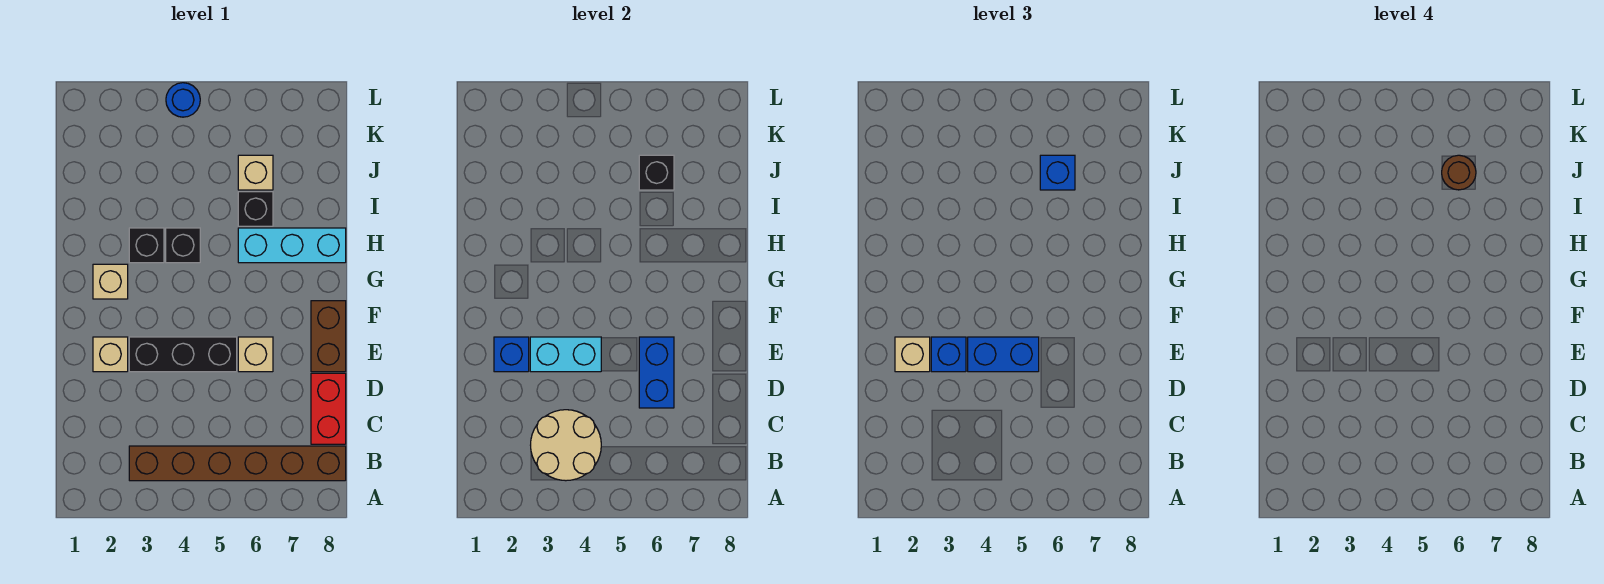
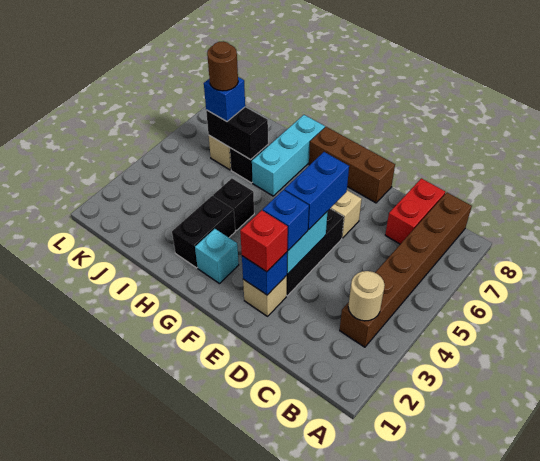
tan 2x2 round brick [531,410,601,481] -> tan 1x1 round brick [348,271,385,321]
red 1x2 brick [311,373,346,444] -> red 1x2 brick turned to [385,178,445,244]
blue 1x2 brick [639,337,674,408] -> none
tan 1x1 brick [895,337,930,372] -> red 1x1 brick [240,210,288,272]
brown 1x2 brick [311,301,346,372] -> brown 1x3 brick [309,127,395,203]
tan 1x1 brick [93,264,128,299] -> cyan 1x1 brick [195,229,239,284]
black 1x1 brick [129,228,164,263] -> black 1x2 brick [172,196,235,268]
black 1x1 brick [639,155,674,190] -> black 1x2 brick [206,107,268,160]
blue 1x1 round brick [166,83,200,117] -> none

